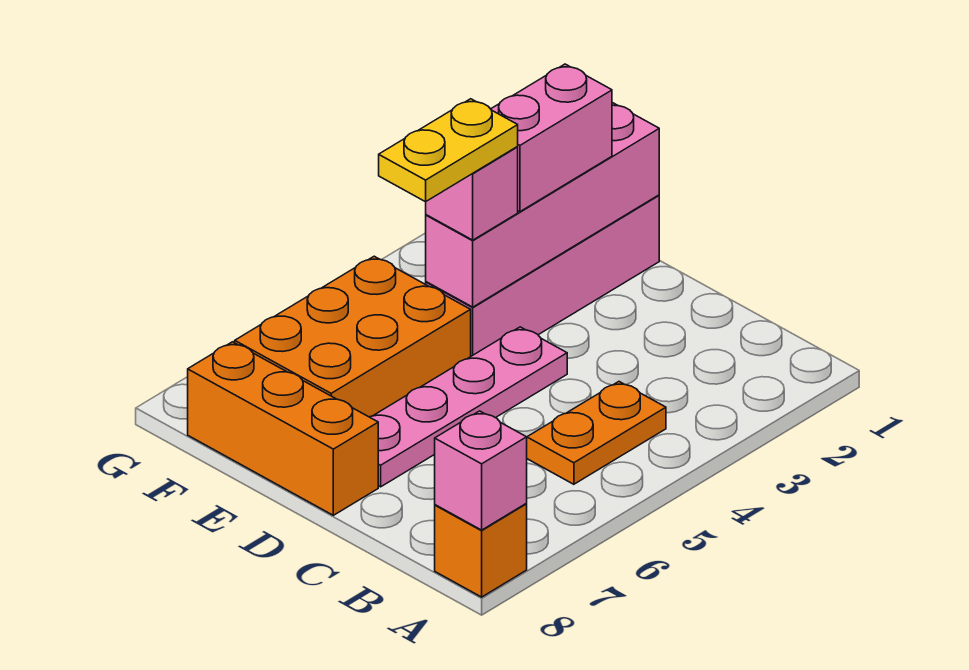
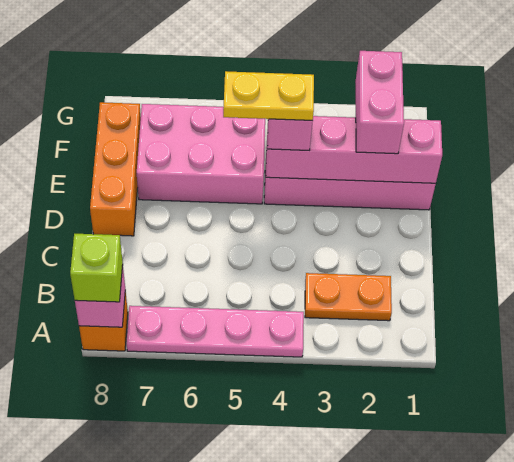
none -> lime 1x1 brick [70,234,123,302]
orange 1x2 plate [527,382,666,484] -> orange 1x2 plate moved to [305,273,392,321]
pink 1x4 plate [370,327,567,487] -> pink 1x4 plate moved to [126,306,304,357]
pink 1x2 brick [491,64,612,212] -> pink 1x2 brick turned to [355,51,404,154]
orange 2x3 brick [235,256,471,417] -> pink 2x3 brick [137,104,265,204]

